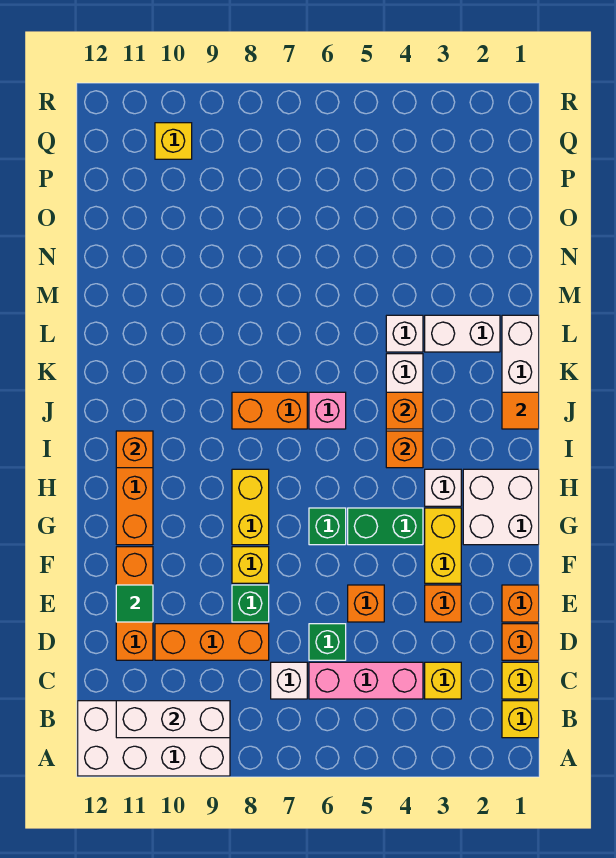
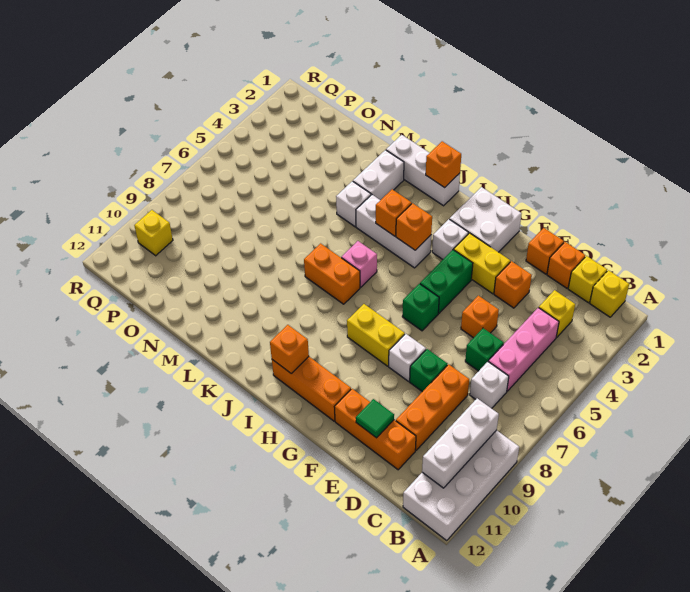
yellow 1x1 brick [232,547,269,583] -> white 1x1 brick [389,334,426,381]
orange 1x1 tile [502,392,539,429] -> orange 1x1 brick [426,141,461,188]
orange 1x2 brick [232,392,307,429] -> orange 1x2 brick turned to [304,243,360,304]

